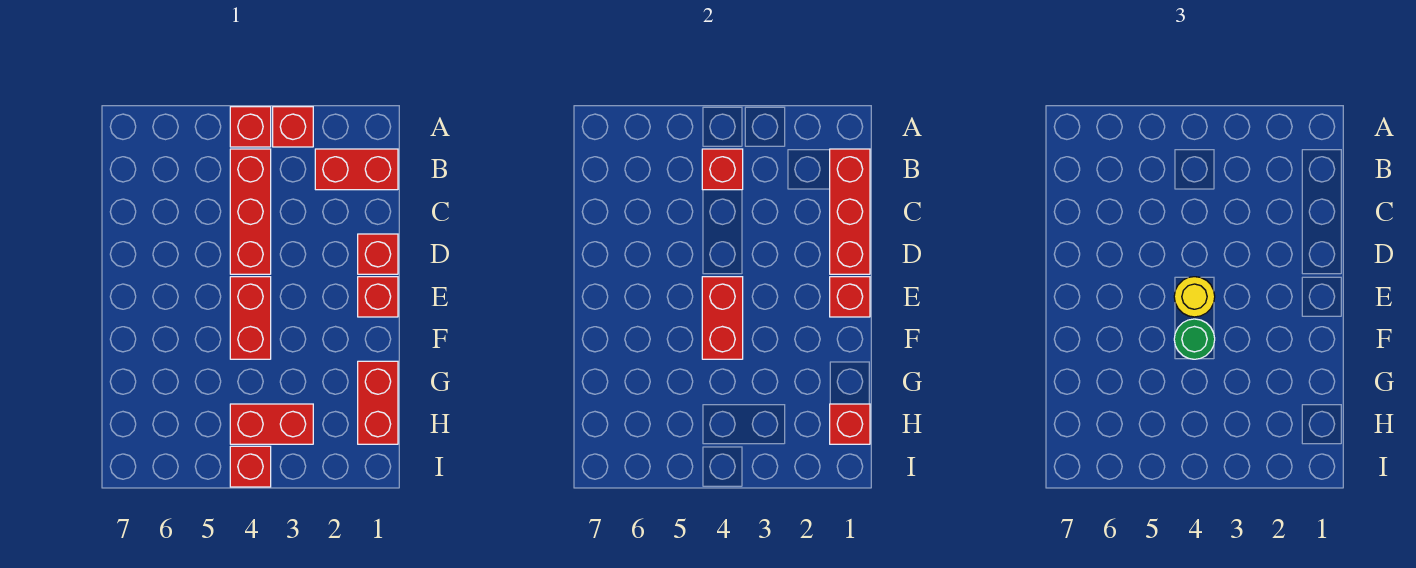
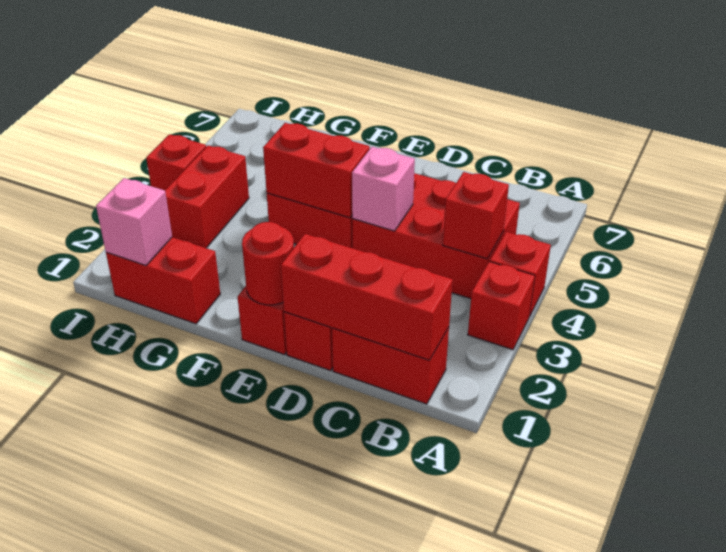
red 1x2 brick [315,149,398,190] -> red 1x2 brick turned to [332,327,449,404]
red 1x3 brick [230,149,271,274] -> red 2x3 brick [352,173,520,299]
none -> pink 1x1 brick [352,147,415,231]
red 1x1 brick [830,277,870,317] -> red 1x1 round brick [242,222,294,305]
yellow 1x1 round brick [1174,277,1215,317] -> none
green 1x1 round brick [1174,319,1215,359] -> none
red 1x1 brick [830,404,870,444] -> pink 1x1 brick [96,178,172,266]

